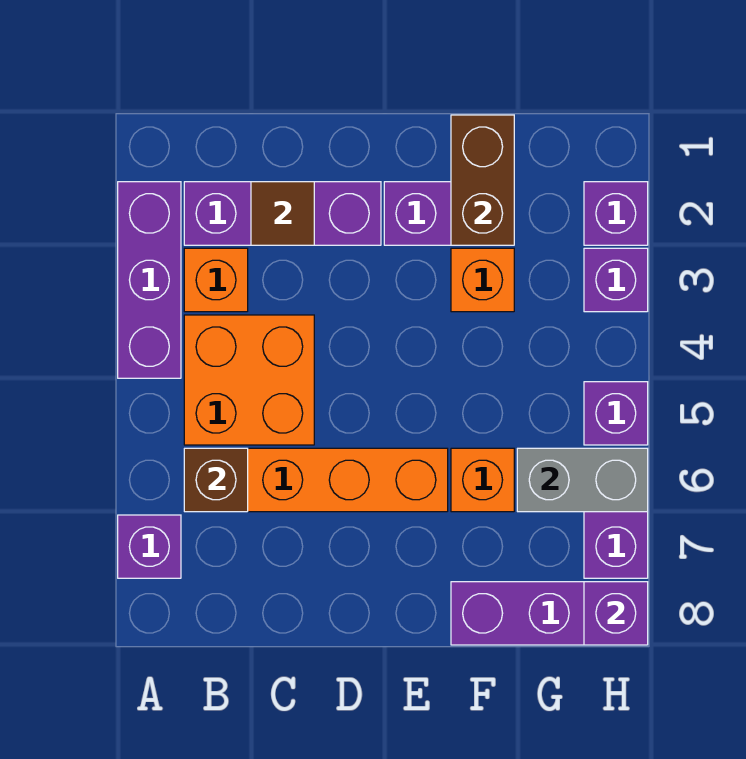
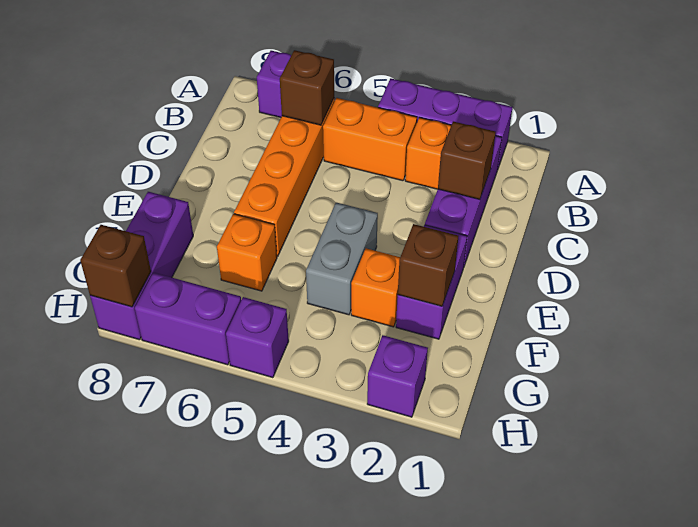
orange 2x2 brick [184,315,314,445] -> orange 1x2 brick [323,98,417,181]
brown 1x1 tile [251,182,314,245] -> brown 1x1 brick [438,121,496,199]
brown 1x2 brick [451,115,514,245] -> brown 1x1 brick [398,224,458,306]
grey 1x2 brick [517,448,648,512] -> grey 1x2 brick moved to [306,202,378,315]
purple 1x1 brick [584,248,648,312] -> none
purple 1x1 brick [584,582,648,645] -> brown 1x1 brick [80,225,151,307]

